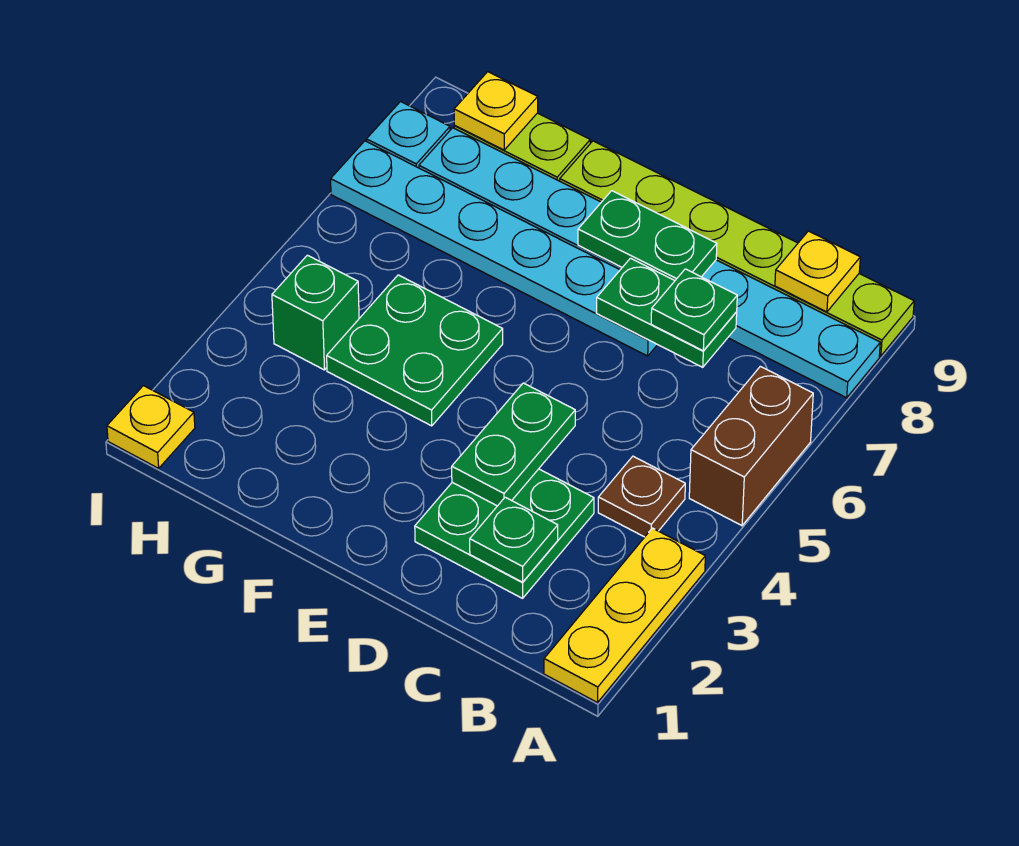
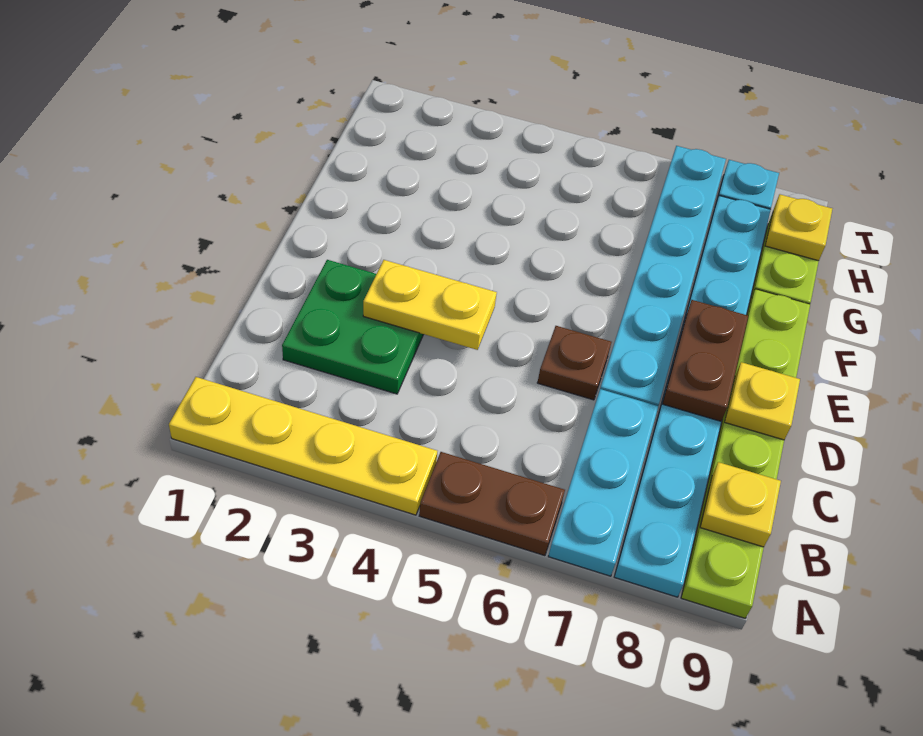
yellow 1x3 plate [544,528,705,703] -> yellow 1x4 plate [169,377,437,515]
brown 1x2 brick [689,366,813,526] -> brown 1x2 plate [419,452,565,556]
none -> cyan 1x3 plate [548,389,658,576]
brown 1x1 plate [598,456,685,537] -> brown 1x1 plate moved to [537,326,611,400]
green 1x1 plate [470,497,558,582] -> none
green 1x2 plate [596,258,737,367] -> none
green 1x1 plate [651,269,737,351] -> none
green 1x2 plate [452,383,575,506] -> yellow 1x2 plate [363,260,497,350]
green 1x2 plate [578,191,717,280] -> brown 1x2 plate [662,300,748,421]
green 2x2 plate [327,275,503,426] -> none
green 1x1 brick [272,255,359,370] -> none
yellow 1x1 plate [107,386,195,468] -> yellow 1x1 plate moved to [725,362,800,440]

